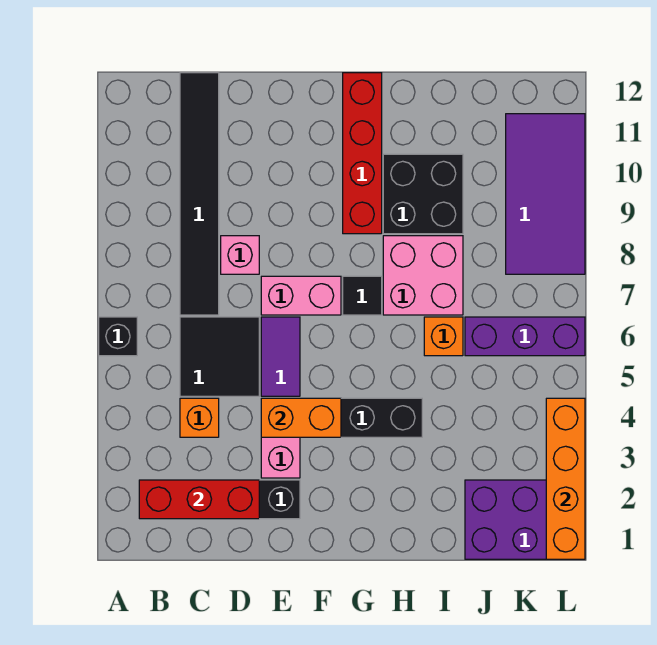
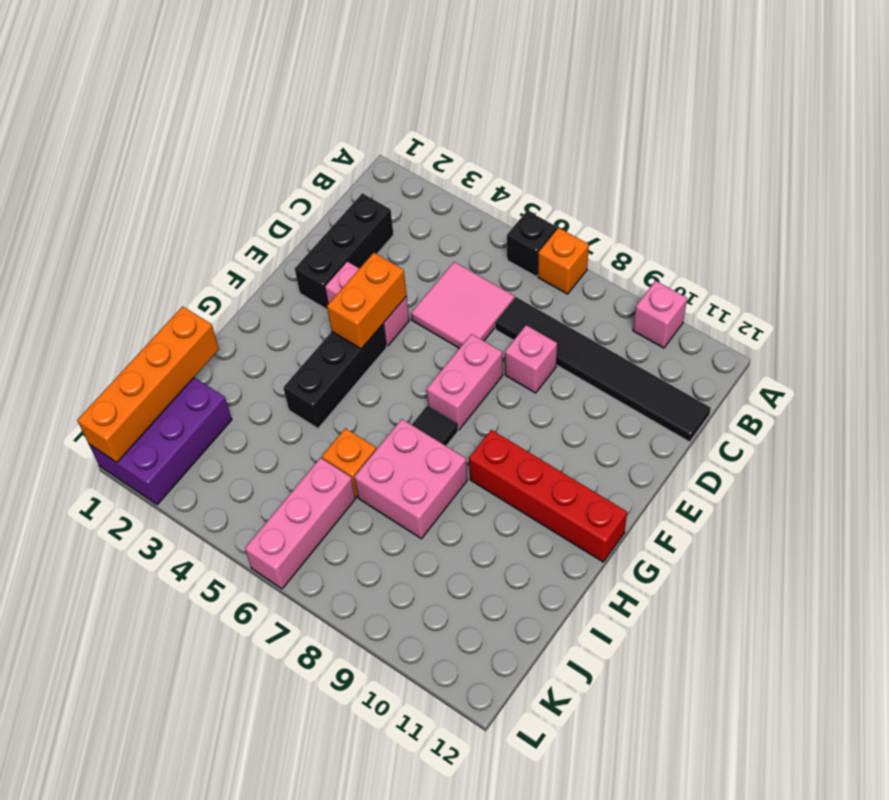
none -> pink 1x1 brick [633,281,687,348]
red 1x3 brick [139,480,259,519] -> none
orange 1x1 brick [180,398,219,437] -> orange 1x1 brick moved to [538,228,589,294]
black 2x2 tile [180,317,259,396] -> pink 2x2 tile [411,262,514,348]
purple 1x2 tile [261,317,300,396] -> none
black 2x2 brick [383,154,463,234] -> none
purple 1x3 brick [465,317,585,356] -> pink 1x3 brick [245,458,356,589]
purple 2x4 tile [506,114,585,274] -> none
orange 1x4 brick [546,398,585,559] -> orange 1x4 brick turned to [77,306,219,462]

